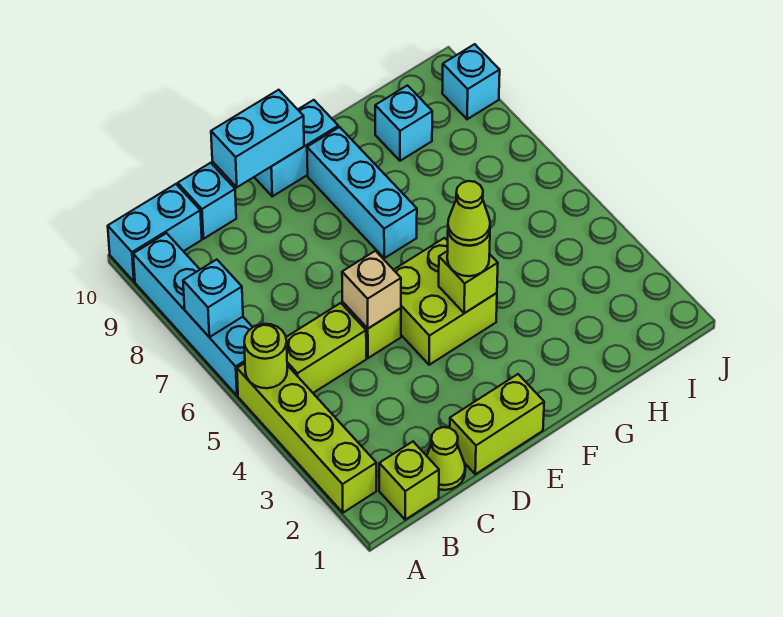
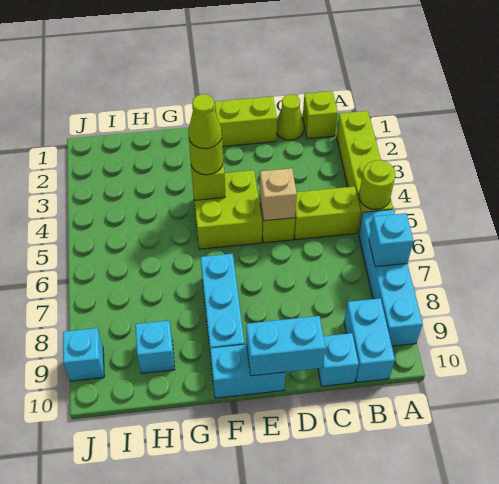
cyan 1x2 brick [108,184,202,282] -> cyan 1x2 brick turned to [344,298,395,382]

